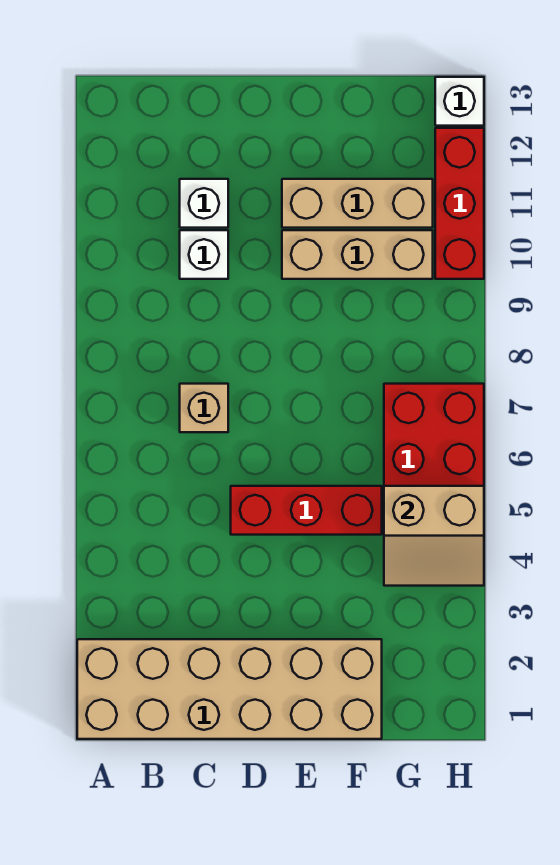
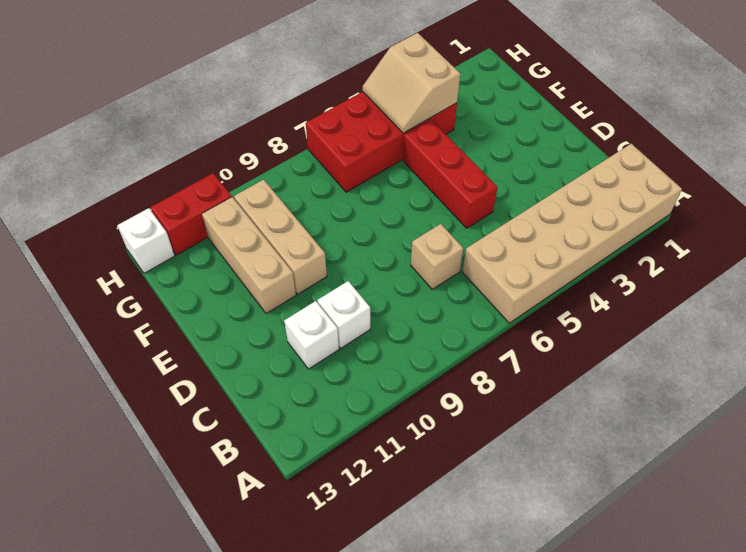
tan 2x6 brick [77,639,382,739] -> tan 2x6 brick turned to [462,144,682,323]
tan 2x2 slope [384,486,484,586] -> tan 2x2 slope turned to [363,33,460,133]
red 1x3 brick [435,128,484,279] -> red 1x2 brick [151,173,232,255]

